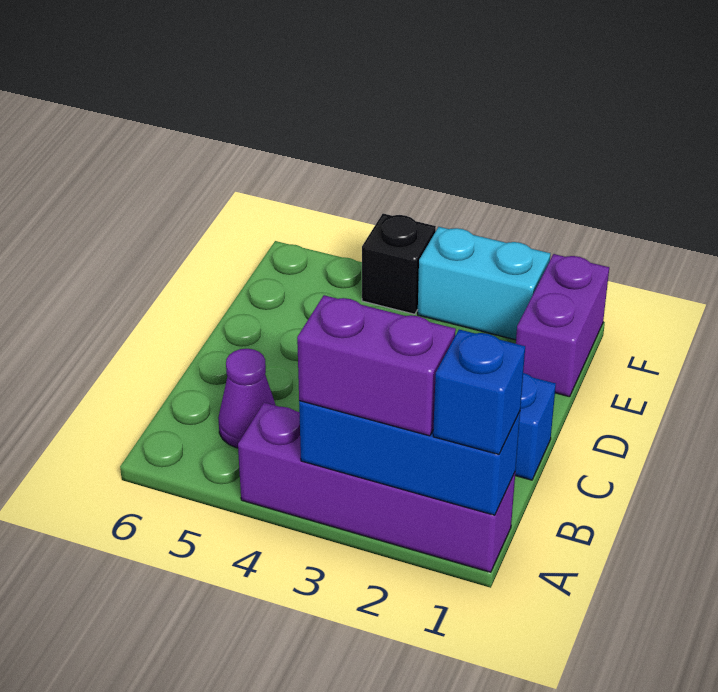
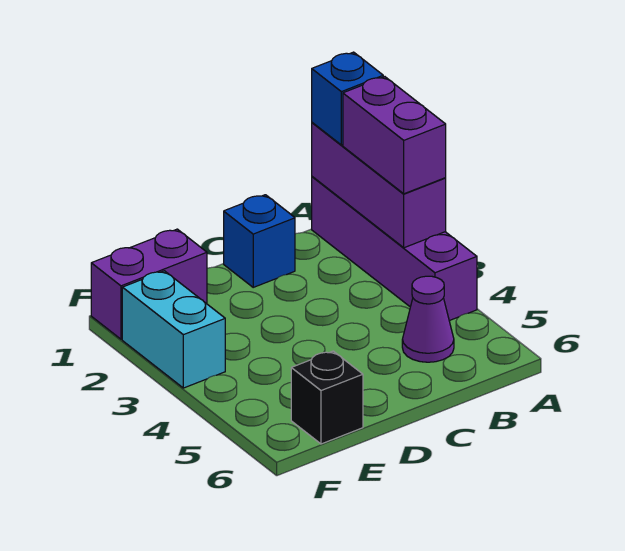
blue 1x3 brick [299,401,520,515] -> purple 1x3 brick [312,123,446,248]
black 1x1 brick [362,214,436,314] -> black 1x1 brick moved to [291,351,363,444]

